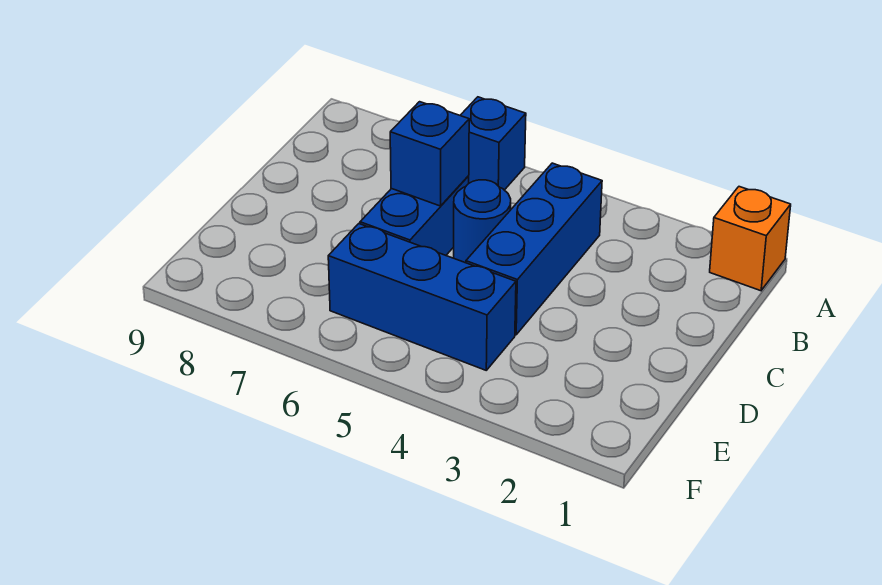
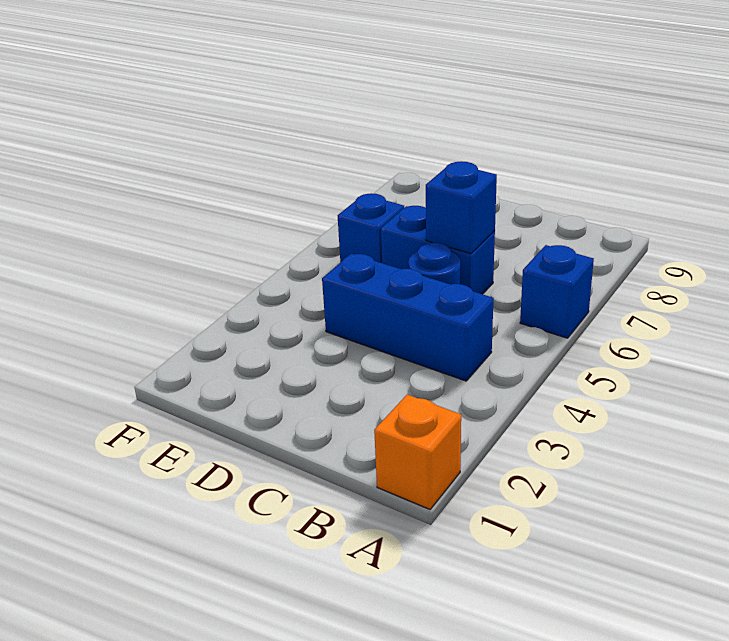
blue 1x3 brick [328,224,516,370] -> blue 1x1 brick [338,193,404,263]

